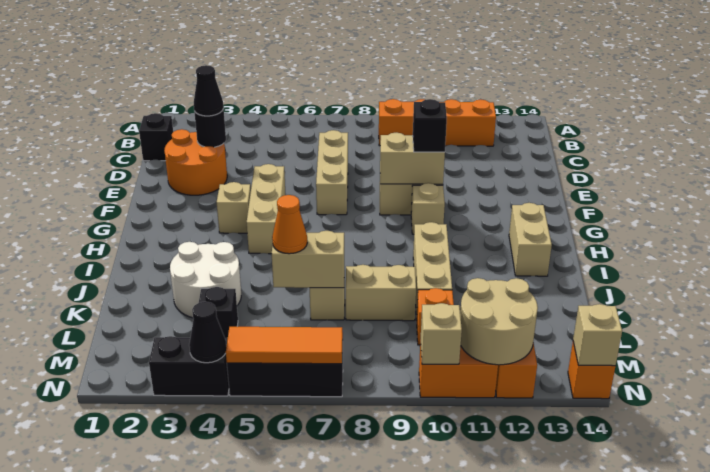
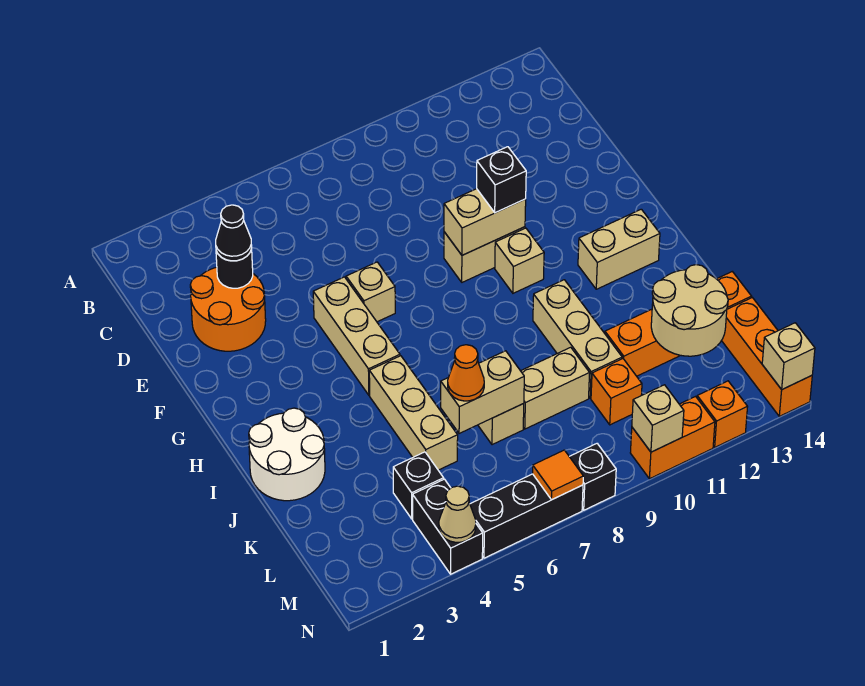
orange 1x4 brick [379,99,496,146] -> orange 1x4 brick moved to [605,272,751,376]
black 1x1 brick [139,113,173,161] -> black 1x1 brick moved to [569,444,616,510]
tan 1x3 brick [316,130,348,215] -> tan 1x3 brick moved to [369,356,458,470]
tan 1x1 brick [217,182,251,233] -> tan 1x1 brick moved to [346,262,395,322]
tan 1x2 brick [509,203,552,276] -> tan 1x2 brick turned to [578,209,660,289]
white 2x2 round brick [170,242,241,318] -> white 2x2 round brick moved to [249,408,325,501]
tan 2x2 round brick [460,278,538,365] -> tan 2x2 round brick moved to [651,265,728,356]
black 1x2 brick [149,336,229,396] -> black 1x2 brick turned to [413,479,483,574]
black 1x1 cone [189,302,226,363] -> tan 1x1 cone [439,486,476,542]
orange 1x3 tile [226,327,343,364] -> orange 1x1 tile [533,450,583,500]
orange 1x1 brick [568,342,615,399] -> orange 1x3 brick [721,298,812,416]

